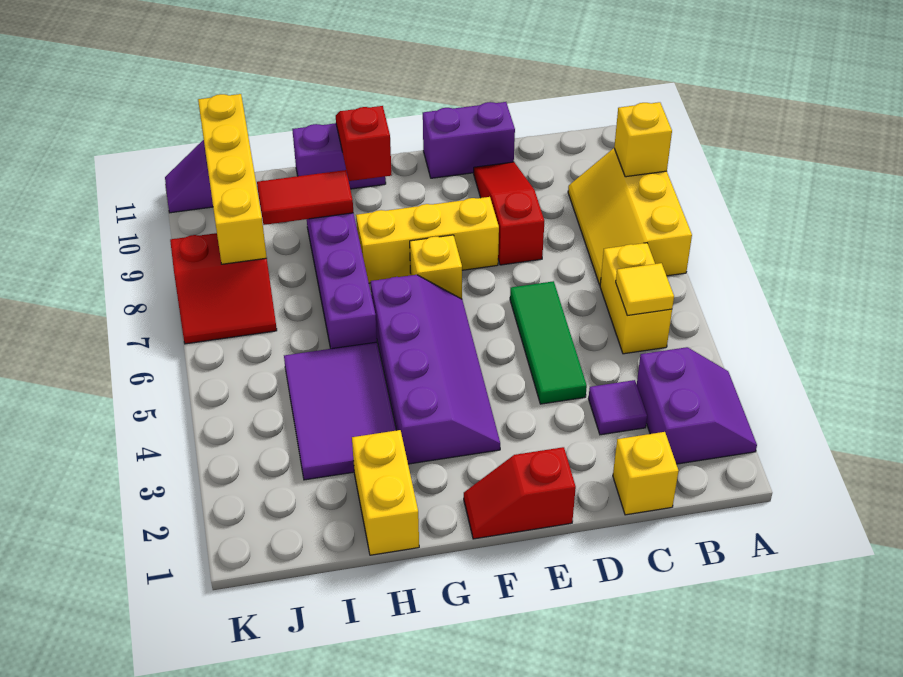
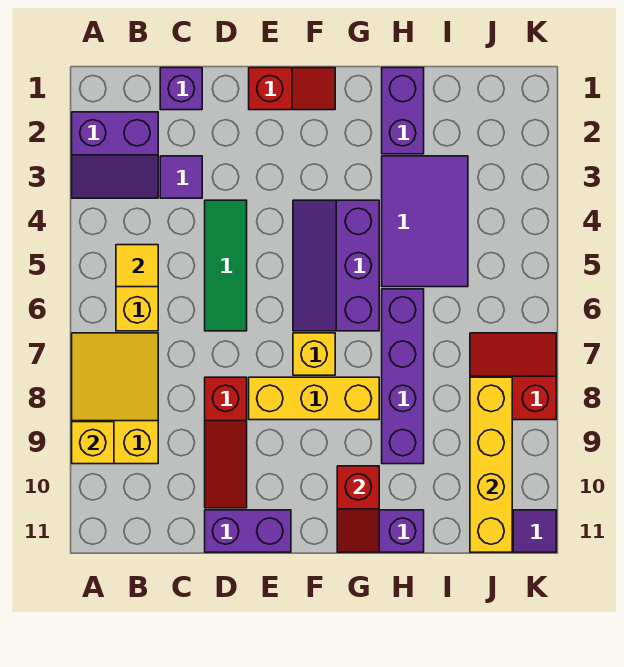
purple 2x2 slope [637,347,757,464] -> purple 2x2 slope turned to [72,112,158,198]
yellow 2x3 slope [568,148,692,285] -> yellow 2x3 slope turned to [72,333,158,464]
yellow 1x1 brick [613,432,678,515] -> purple 1x1 brick [160,68,202,110]
purple 2x4 slope [371,275,500,464] -> purple 2x3 slope [293,200,379,331]
yellow 1x2 brick [352,430,419,555] -> purple 1x2 brick [382,68,424,154]
red 1x2 tile [257,170,353,225] -> none

